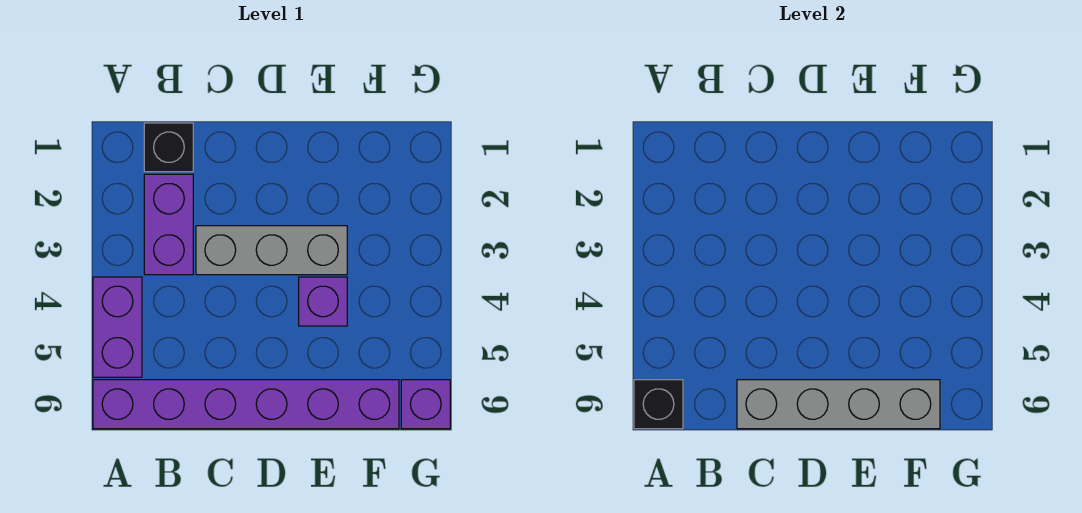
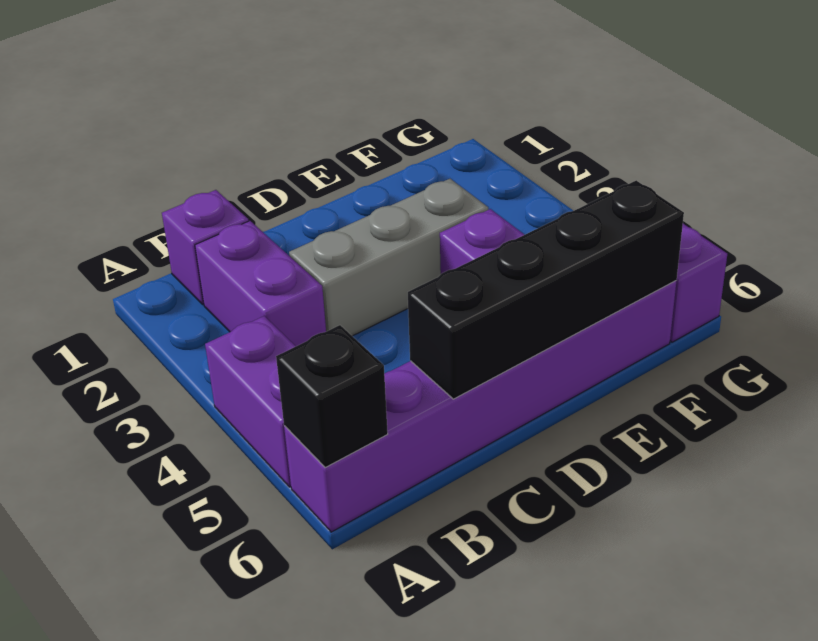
black 1x1 brick [144,123,193,172] -> purple 1x1 brick [162,190,249,304]
grey 1x4 brick [737,380,940,429] -> black 1x4 brick [408,180,684,399]

